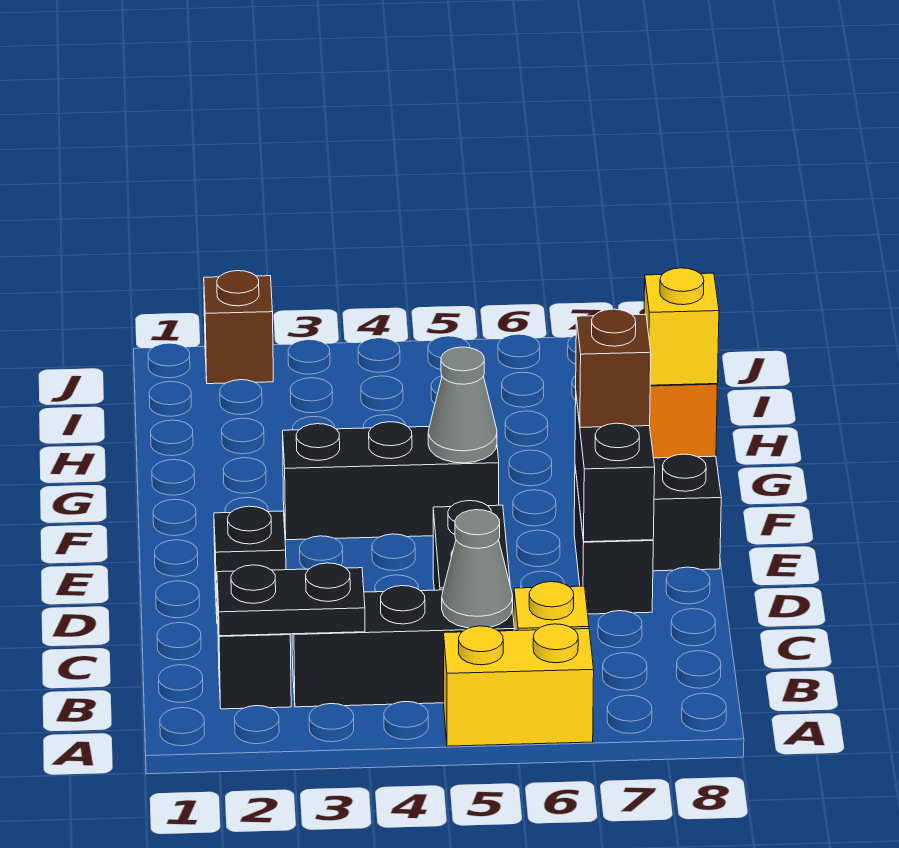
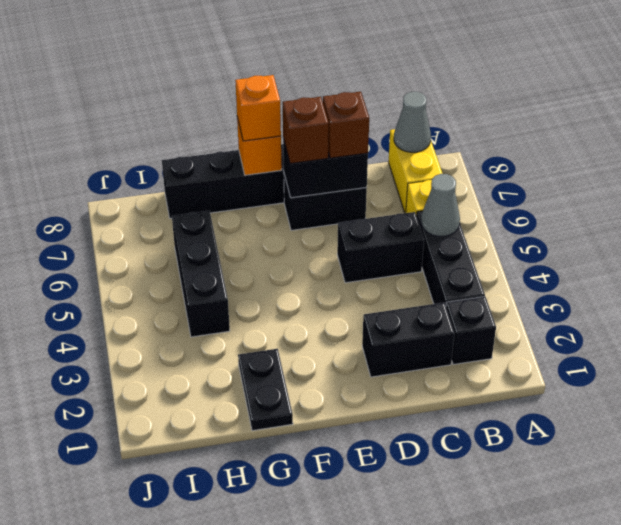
yellow 1x2 brick [444,624,594,746] -> yellow 1x2 brick moved to [389,129,442,213]
black 1x2 plate [217,563,365,636] -> black 1x2 plate moved to [238,349,293,431]
black 1x1 brick [214,506,286,624] -> black 1x2 brick [362,303,454,377]
black 1x3 brick [283,422,499,540] -> black 1x3 brick moved to [172,211,230,337]
grey 1x1 cone [428,347,497,463] -> grey 1x1 cone moved to [394,92,431,152]
yellow 1x1 brick [644,268,719,385] -> orange 1x1 brick [235,75,281,141]
brown 1x1 brick [204,271,273,384] -> brown 1x1 brick moved to [323,92,369,158]

